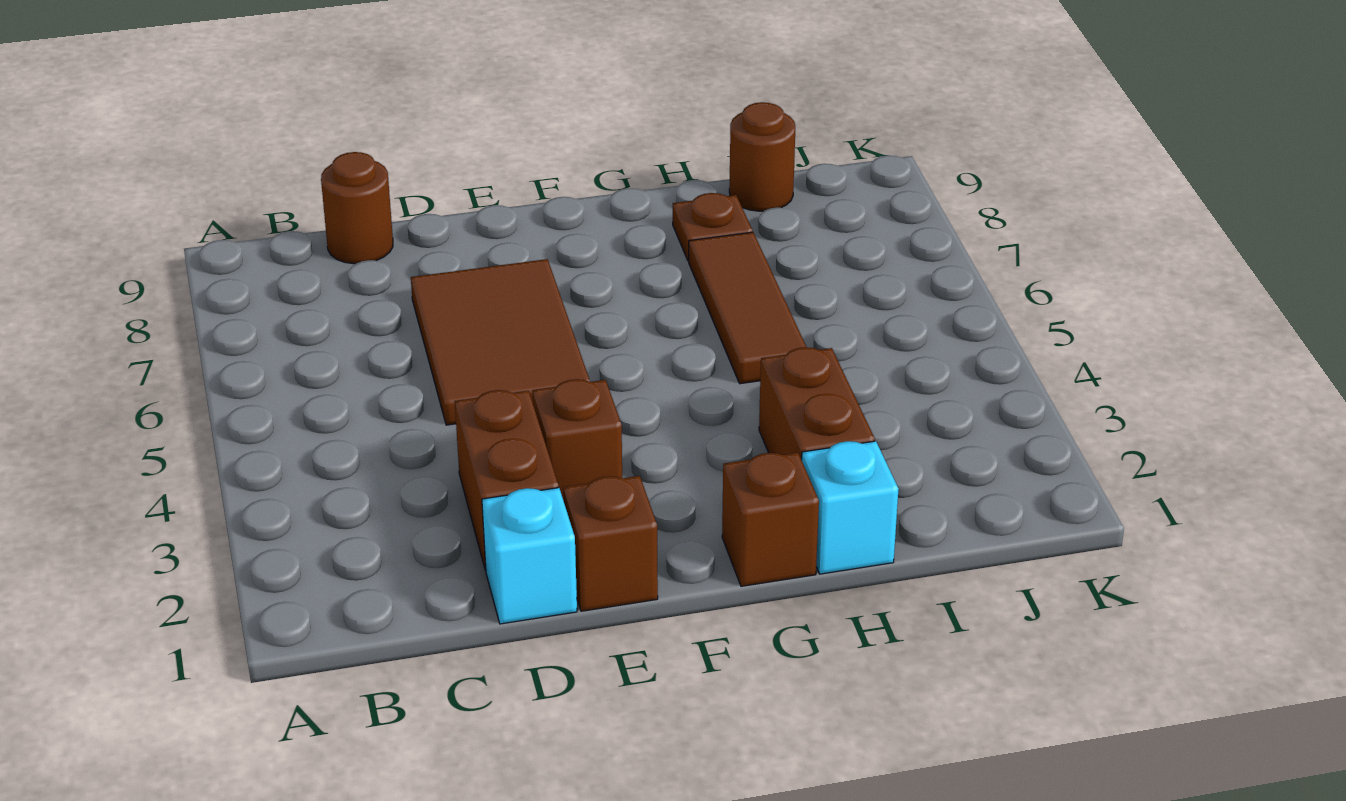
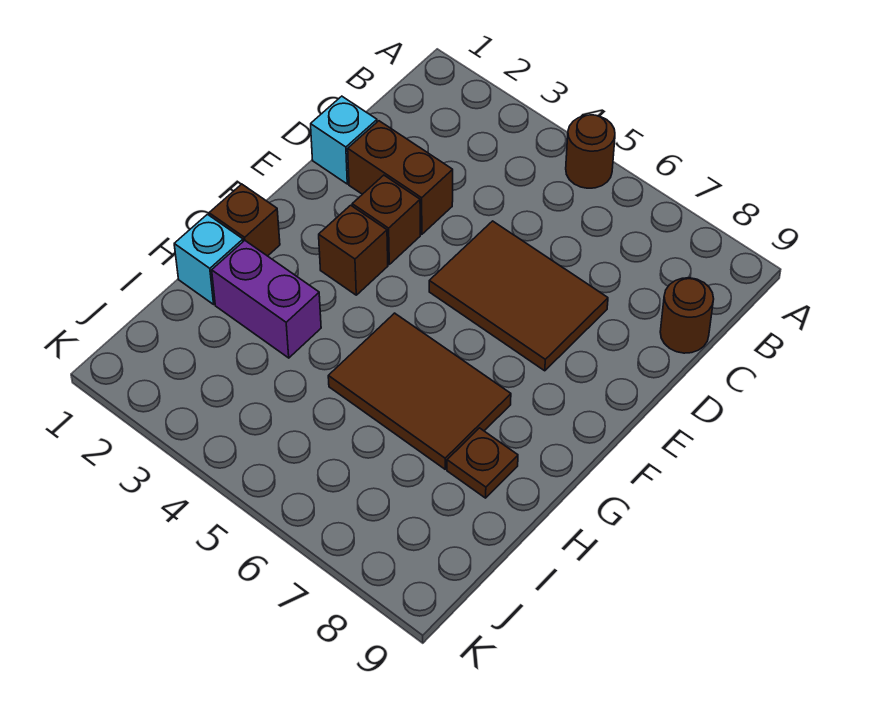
brown 1x1 brick [563,476,658,611] -> brown 1x1 brick moved to [319,205,388,295]
brown 1x2 brick [759,347,875,460] -> purple 1x2 brick [212,241,321,358]
brown 1x3 tile [689,232,806,384] -> brown 2x3 tile [328,313,511,469]
brown 1x1 round brick [729,102,795,211] -> brown 1x1 round brick moved to [566,115,615,188]

